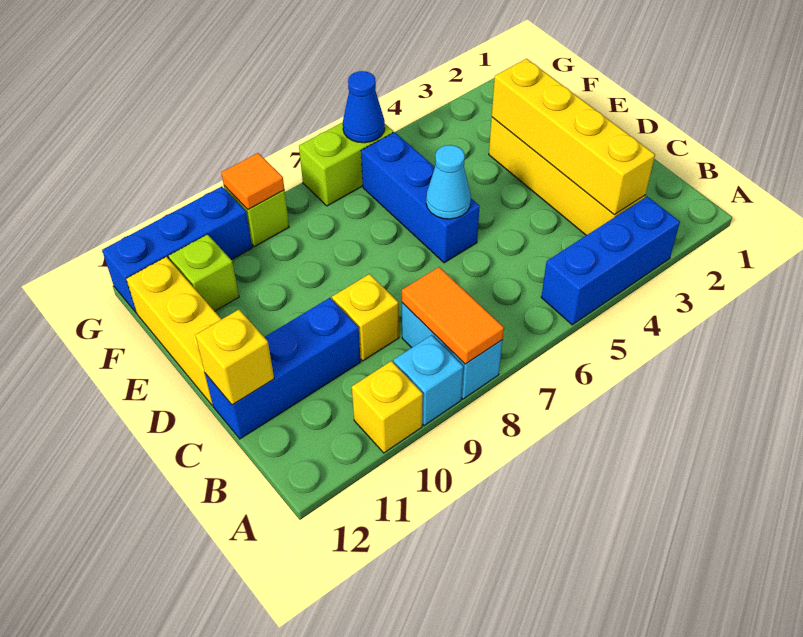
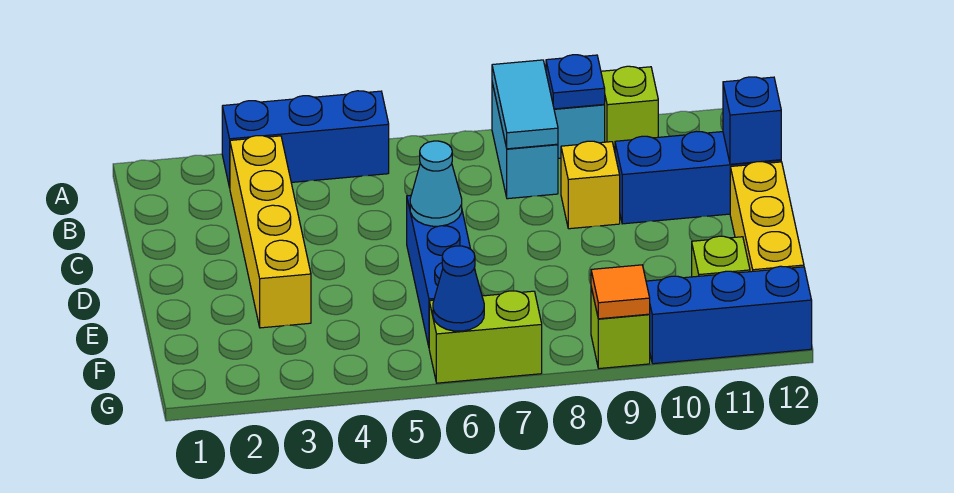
orange 1x2 tile [402,267,504,364] -> cyan 1x2 tile [492,60,558,149]
none -> blue 1x1 plate [546,55,605,109]
yellow 1x1 brick [352,361,423,453] -> lime 1x1 brick [601,66,658,151]
yellow 1x4 brick [492,59,655,215] -> none
yellow 1x1 brick [195,310,274,405] -> blue 1x1 brick [723,77,781,164]

